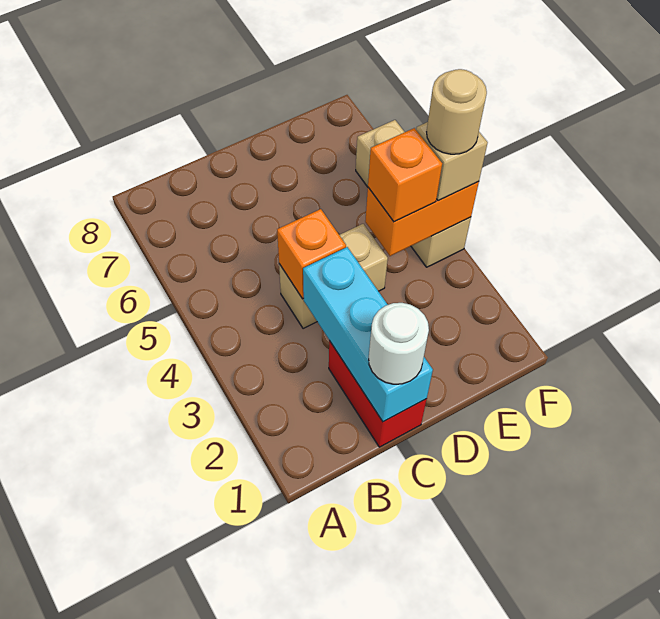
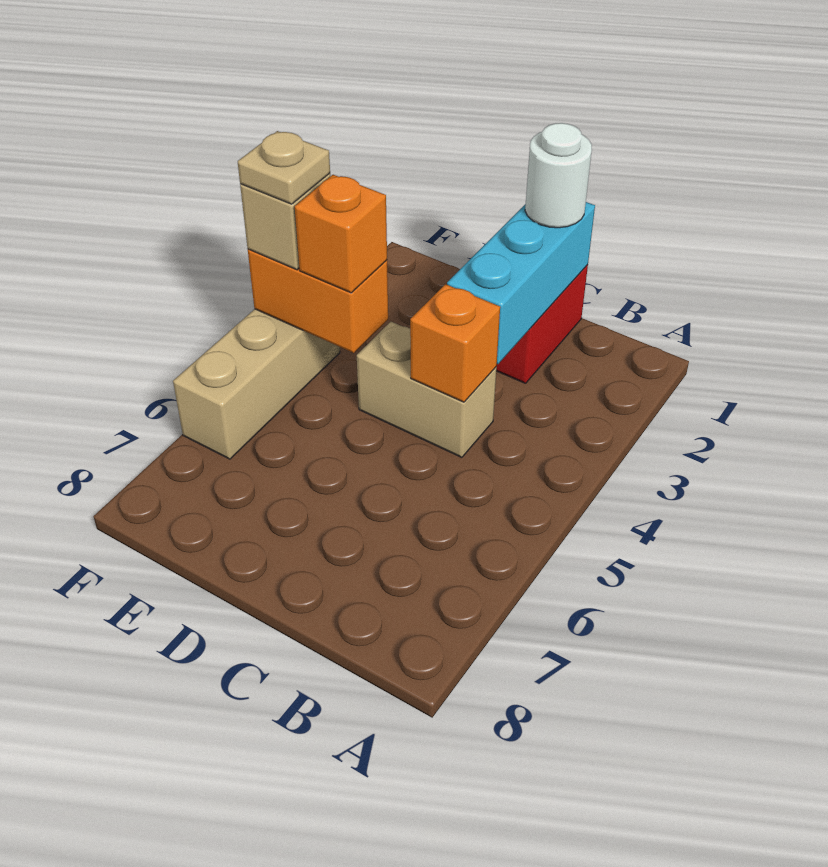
tan 1x1 round brick [427,69,487,154] -> tan 1x1 plate [238,131,330,204]

